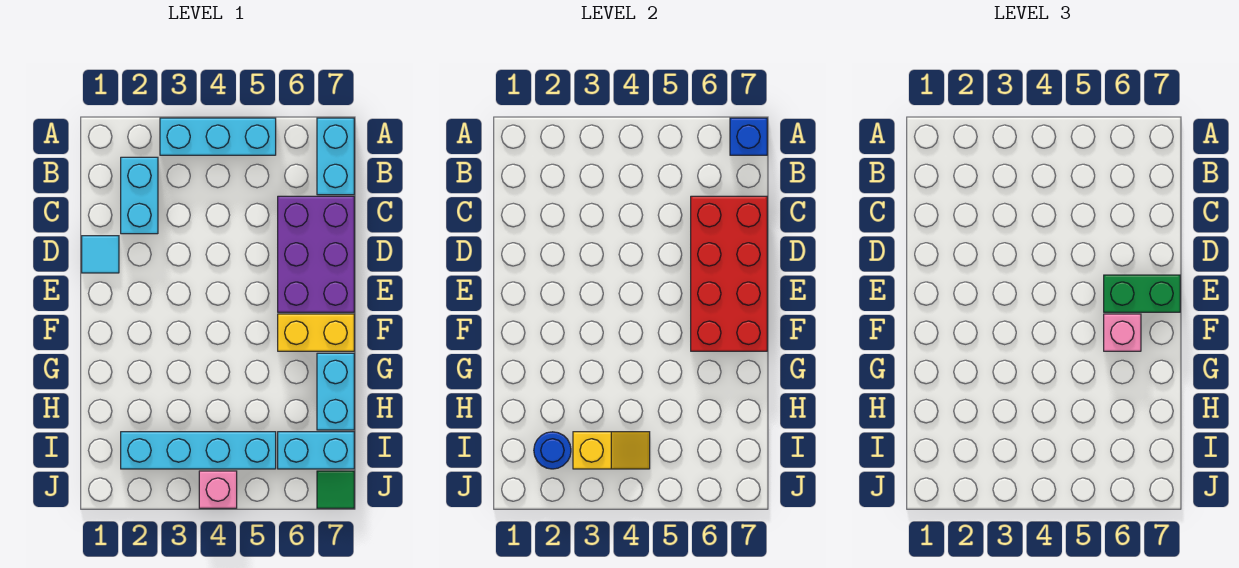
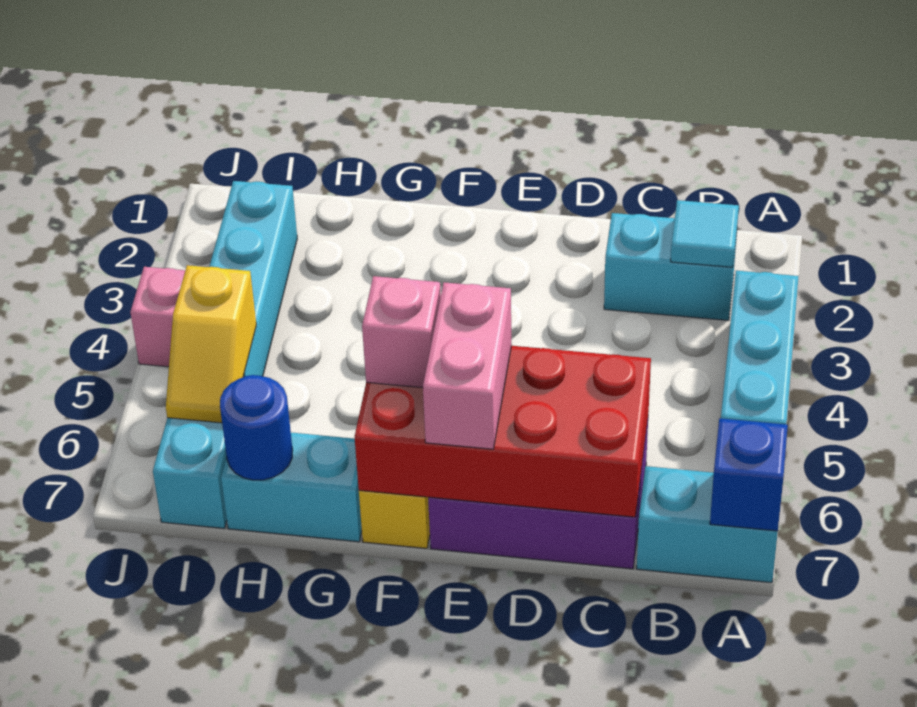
cyan 1x1 tile [82,236,119,273] -> cyan 1x1 tile moved to [671,200,739,267]
green 1x2 brick [1104,275,1180,312] -> pink 1x2 brick [423,282,512,449]
blue 1x1 round brick [534,432,571,469] -> blue 1x1 round brick moved to [220,375,293,480]
yellow 1x2 slope [573,432,650,469] -> yellow 1x2 slope moved to [166,265,256,423]
green 1x1 tile [317,471,354,508] -> none

